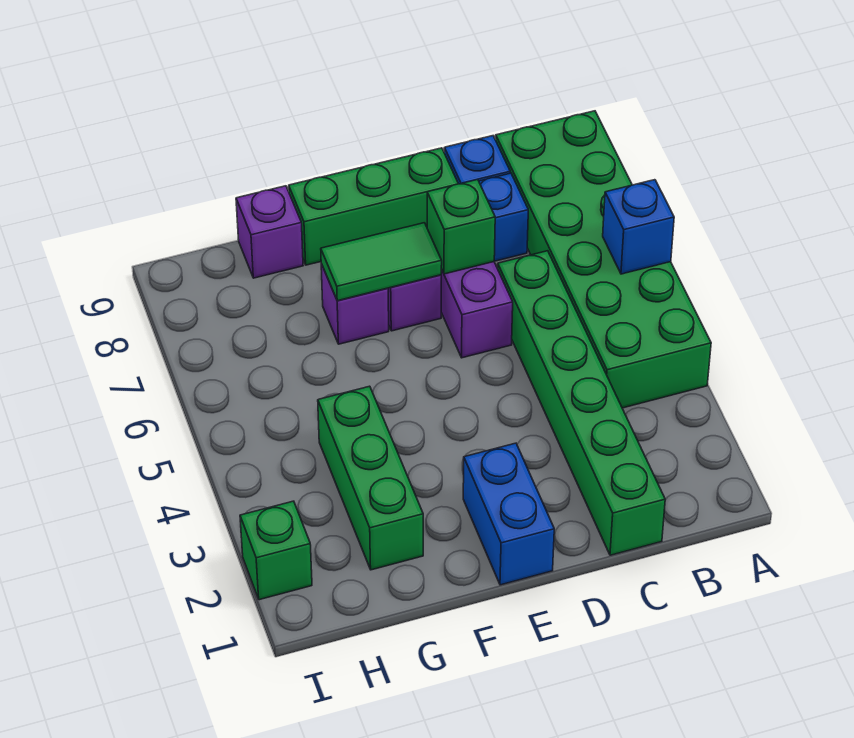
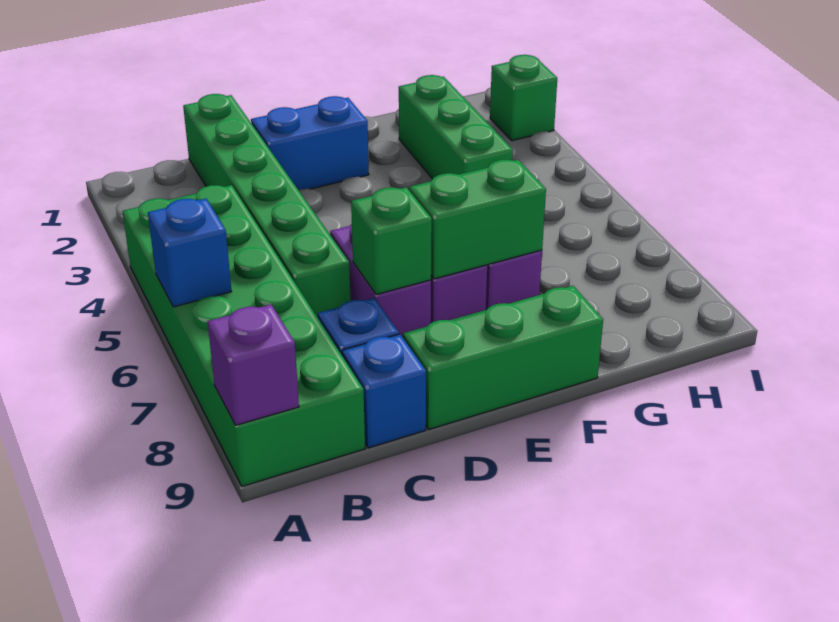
blue 1x2 brick [463,443,554,585] -> blue 1x2 brick turned to [251,96,369,190]
green 1x2 tile [321,223,442,301] -> green 1x2 brick [409,160,546,279]
purple 1x1 brick [236,186,303,278] -> purple 1x1 brick moved to [208,304,299,425]

